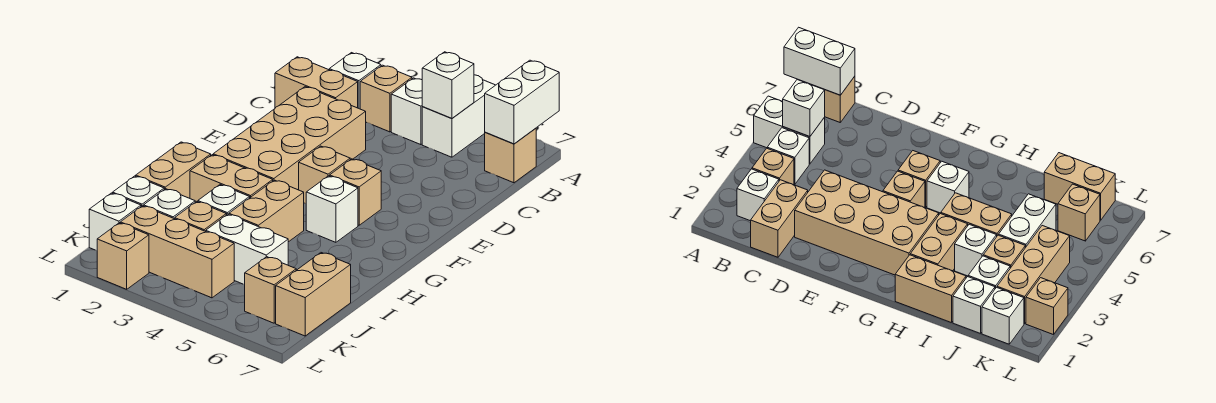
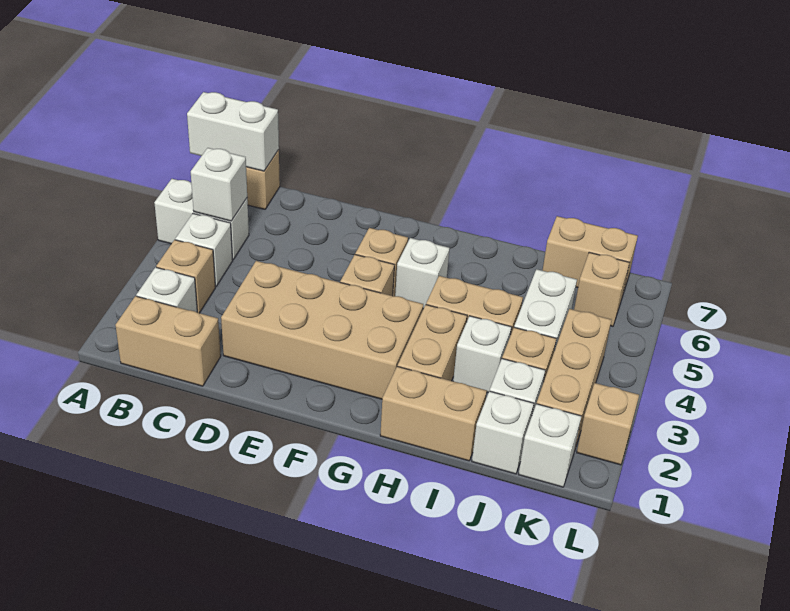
tan 1x2 brick [275,57,358,108] -> tan 1x2 brick turned to [116,296,221,386]

